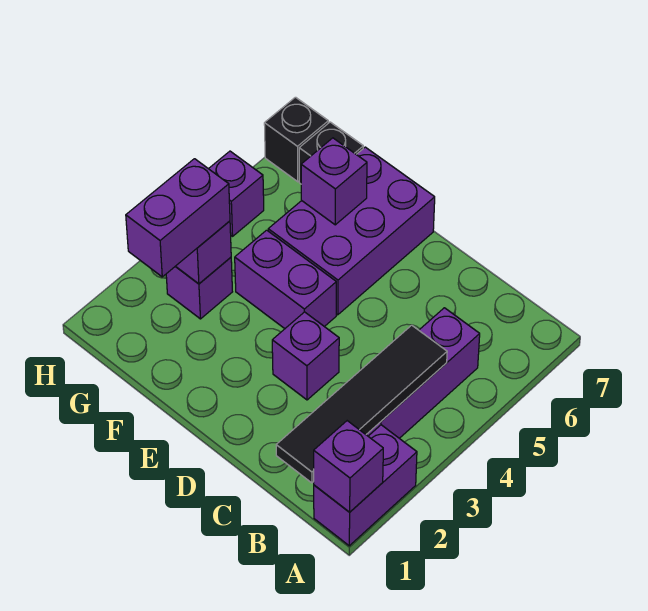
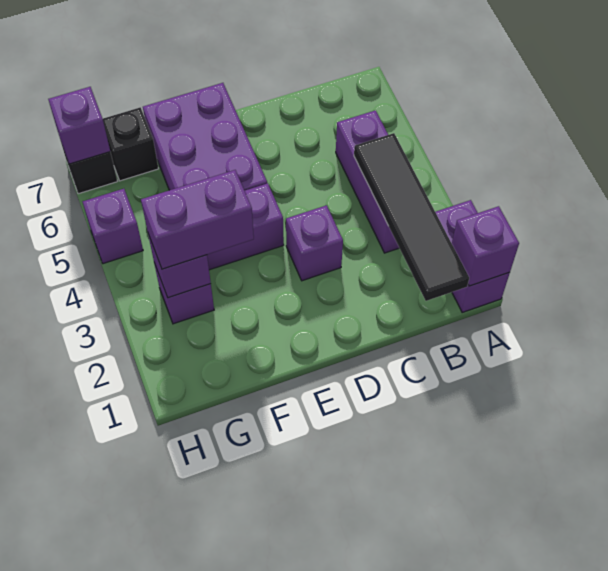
purple 1x1 brick [301,138,367,225] -> purple 1x1 brick moved to [48,87,110,164]
purple 1x2 brick [126,159,230,277] -> purple 1x2 brick turned to [141,170,254,269]

